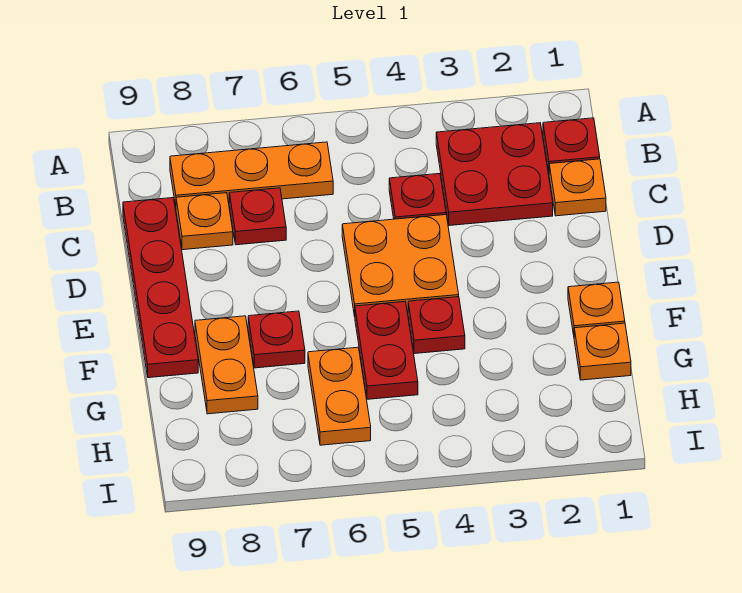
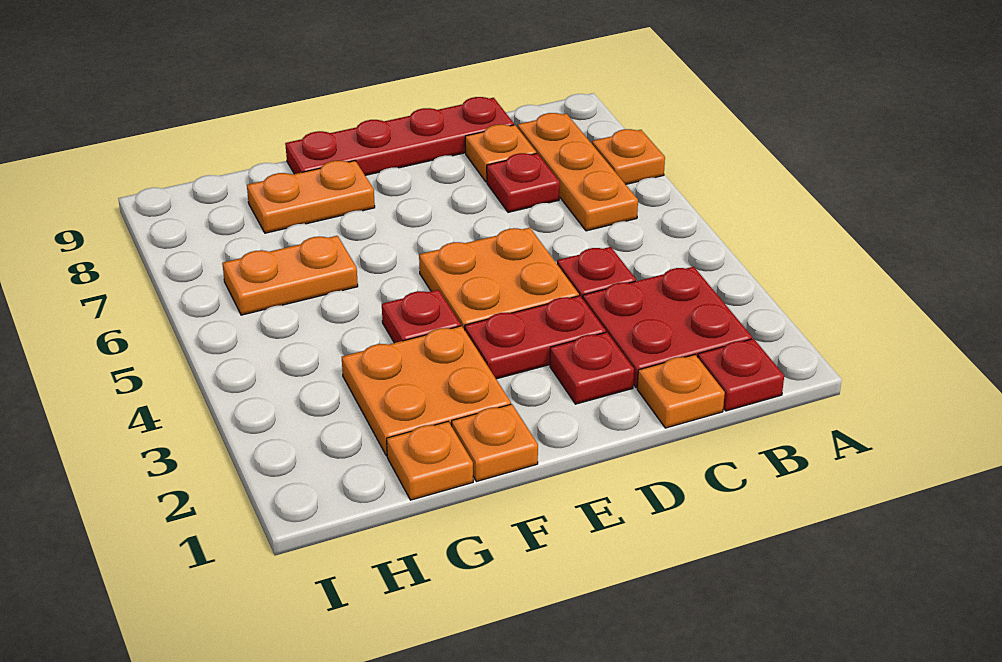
none -> orange 1x1 plate [592,129,665,184]
none -> orange 2x2 plate [342,326,511,456]
red 1x2 plate [355,302,418,399] -> red 1x2 plate moved to [465,296,606,379]
red 1x1 plate [248,311,305,368] -> red 1x1 plate moved to [550,332,634,404]

